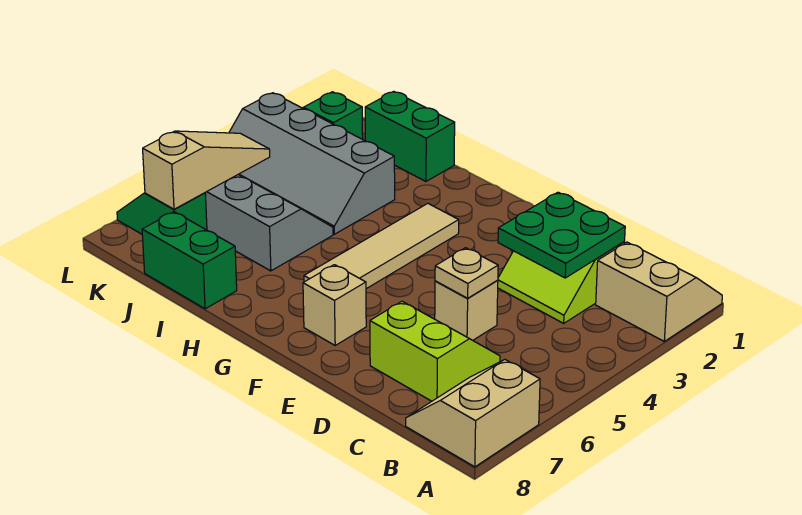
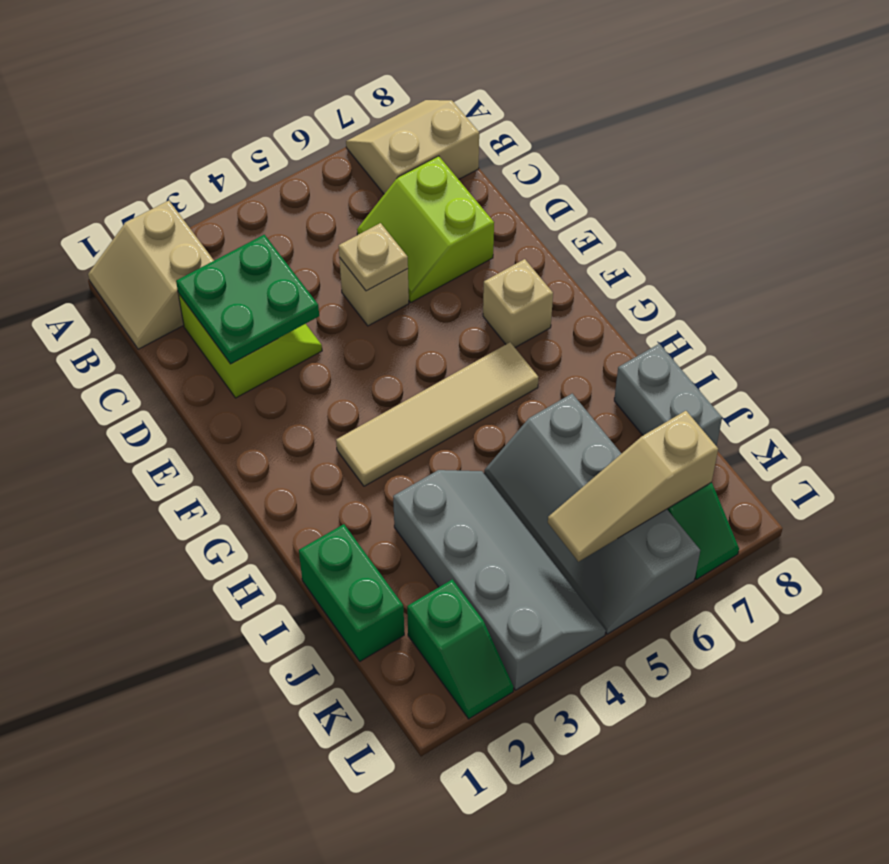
tan 2x2 slope [406,360,540,467] -> tan 2x2 slope turned to [346,100,479,194]
green 1x2 brick [142,212,237,309] -> grey 1x2 brick [614,344,722,446]

